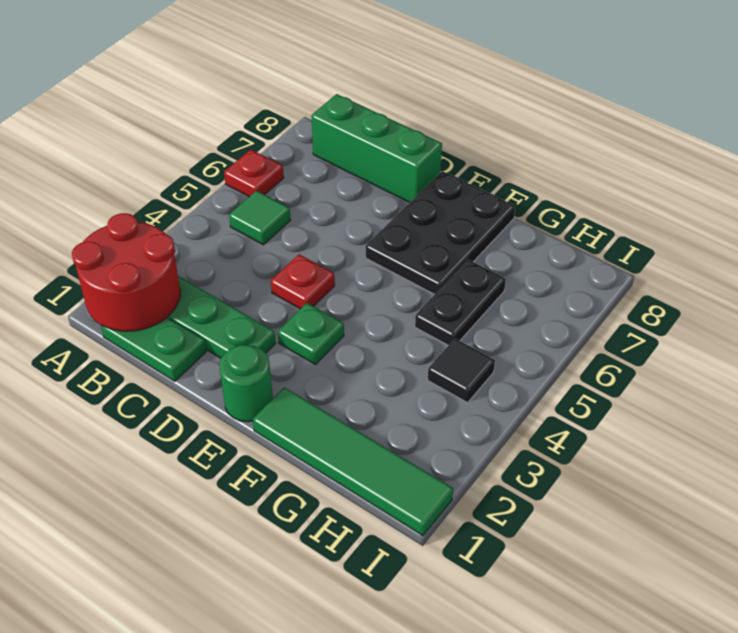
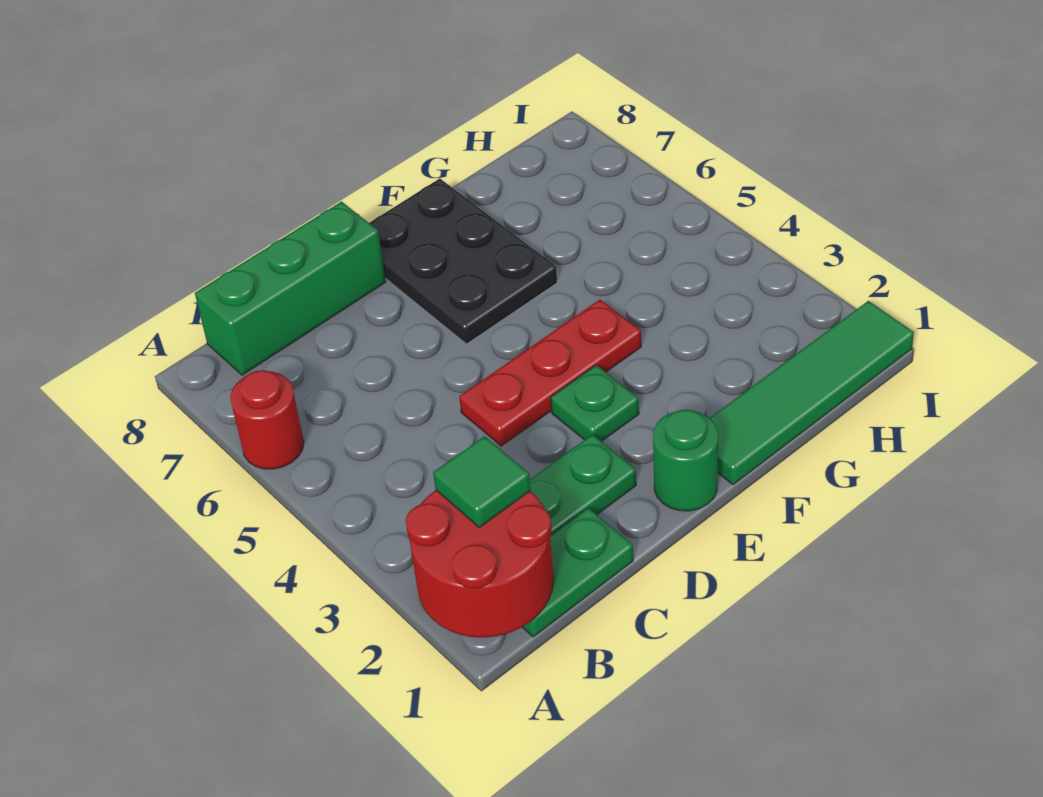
red 1x1 plate [224,150,284,197] -> red 1x1 round brick [230,370,304,469]
green 1x1 tile [229,191,291,245] -> green 1x1 tile moved to [433,436,530,527]
red 1x1 plate [271,254,335,309] -> red 1x3 plate [459,300,641,446]
black 1x2 plate [415,260,506,346] -> none
black 1x1 tile [428,339,495,403] -> none

